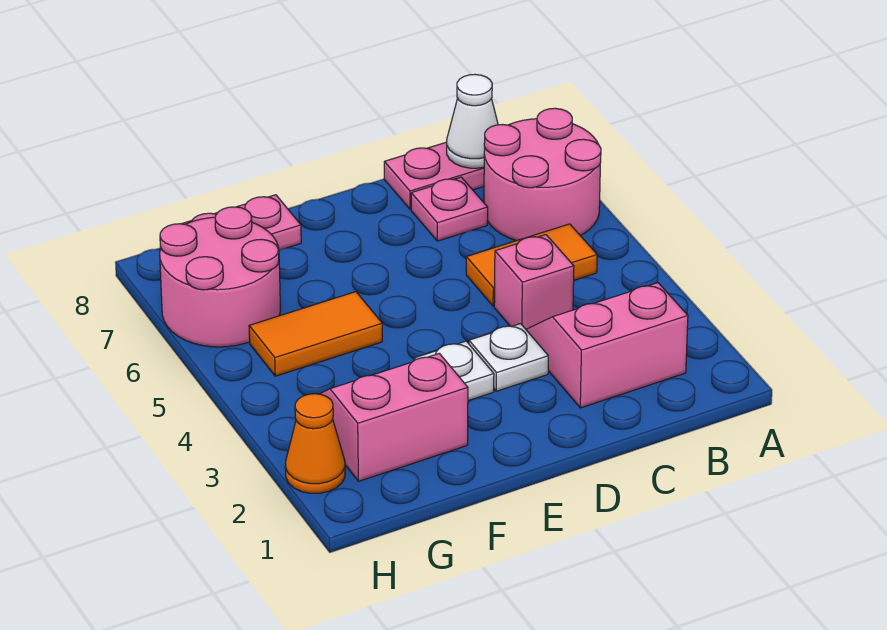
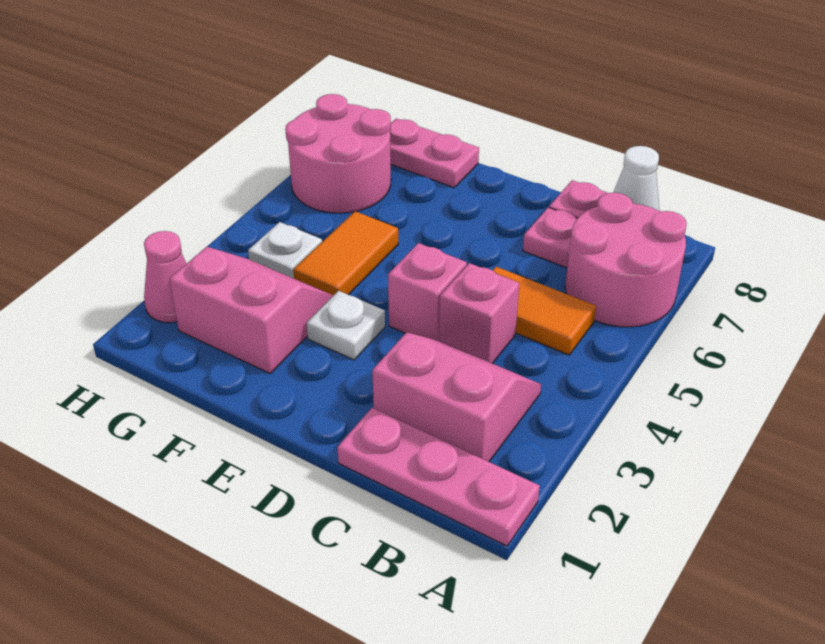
none -> pink 1x3 plate [337,408,540,546]
white 1x1 plate [469,324,548,391] -> white 1x1 plate moved to [248,222,322,278]
none -> pink 1x1 brick [388,243,467,340]
orange 1x2 tile [249,292,382,376] -> orange 1x2 tile turned to [293,211,398,296]
orange 1x1 cone [285,394,345,493] -> pink 1x1 cone [144,231,186,323]

